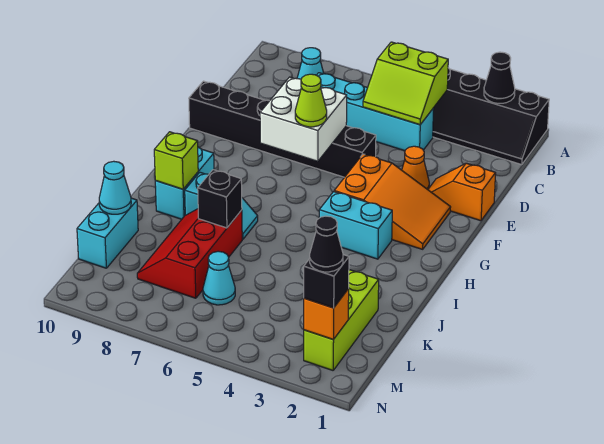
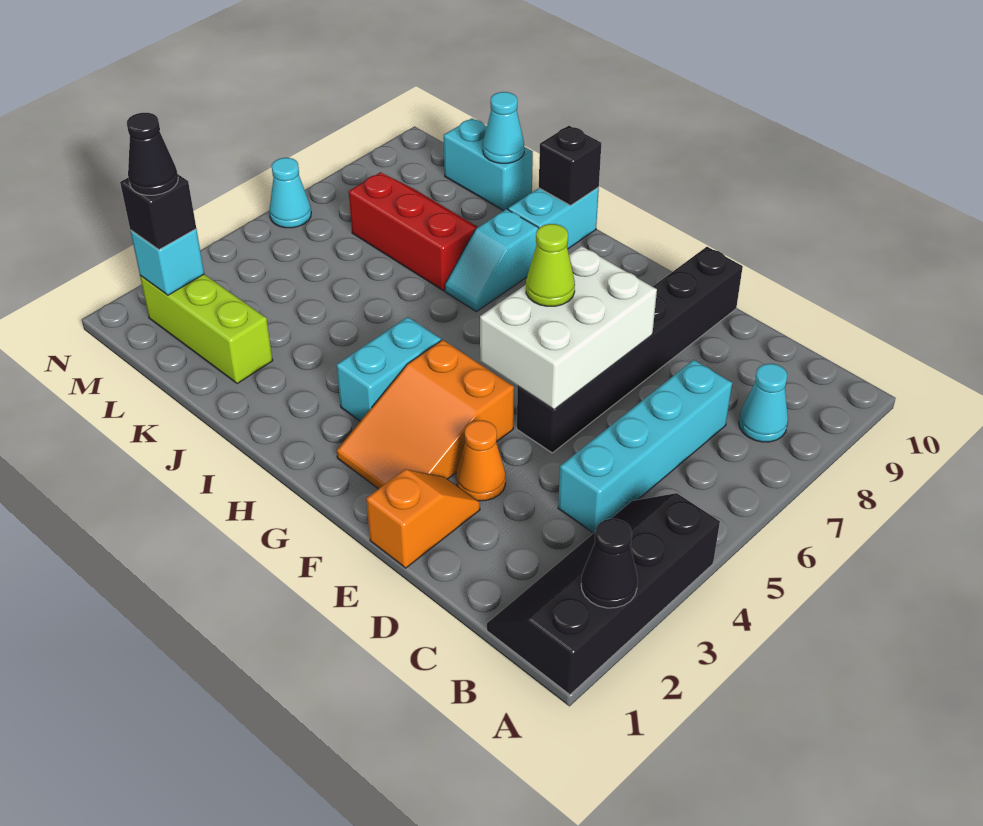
lime 2x2 slope [363,42,448,125] -> none
white 2x2 brick [260,77,347,161] -> white 2x3 brick [480,246,657,410]
cyan 1x2 brick [155,147,214,219] -> cyan 1x2 brick turned to [508,188,599,249]
lime 1x1 brick [154,132,198,189] -> none
black 1x1 brick [198,170,242,228] -> black 1x1 brick moved to [539,126,601,205]
cyan 1x1 cone [203,251,235,305] -> cyan 1x1 cone moved to [269,158,311,228]
orange 1x1 brick [304,289,349,340] -> cyan 1x1 brick [130,229,204,295]

